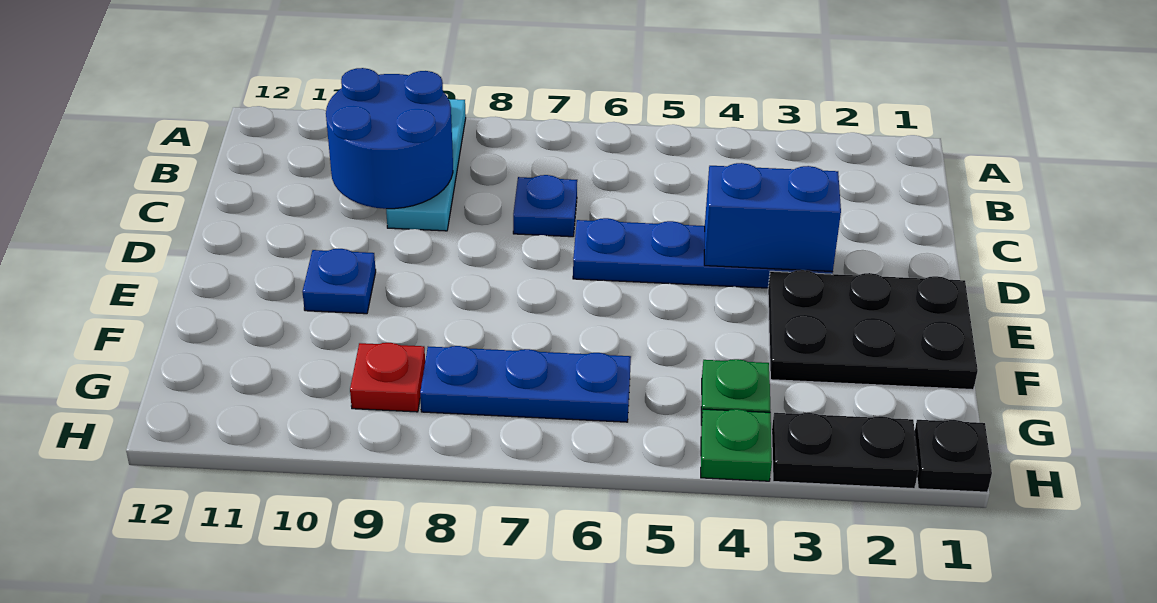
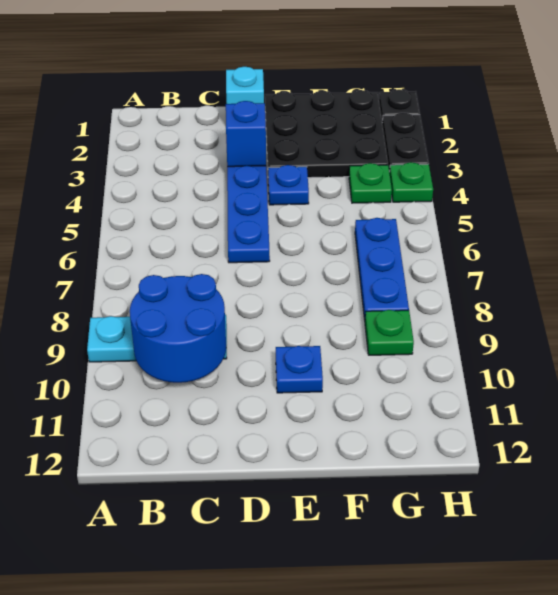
blue 1x1 plate [513,175,577,237] -> blue 1x1 plate moved to [268,165,309,205]
none -> cyan 1x1 brick [226,67,264,104]
blue 1x2 brick [704,163,841,272] -> blue 1x1 brick [226,101,266,167]
black 2x3 plate [768,270,978,390] -> black 3x3 plate [265,90,388,178]
red 1x1 plate [350,343,425,412] -> green 1x1 plate [365,310,414,355]

